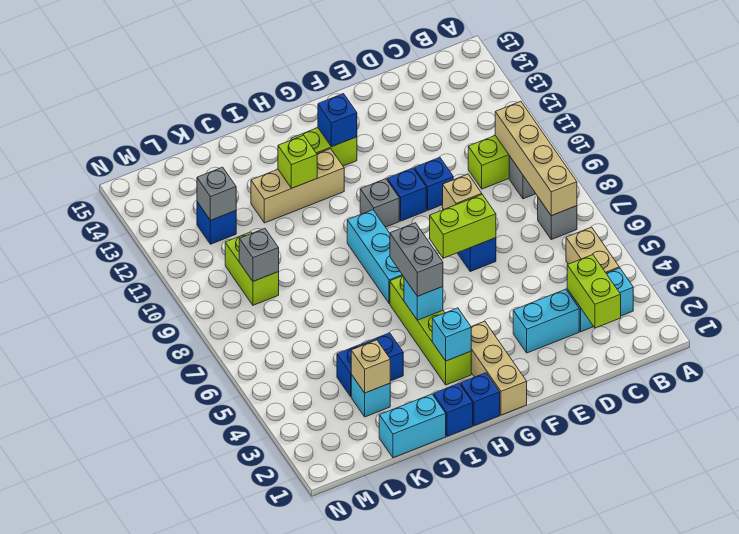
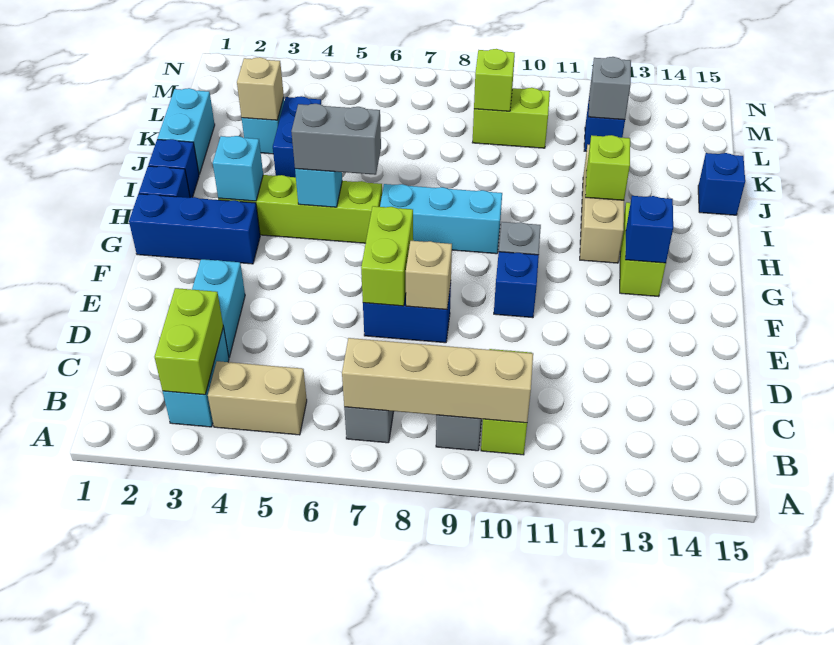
lime 1x2 brick [567,255,621,328] -> lime 1x2 brick turned to [154,288,223,395]
blue 1x1 brick [414,157,453,210] -> blue 1x1 brick moved to [698,153,745,215]
tan 1x3 brick [471,321,527,415] -> blue 1x3 brick [129,194,260,264]
grey 1x1 brick [239,229,279,281] -> lime 1x1 brick [474,49,515,111]

